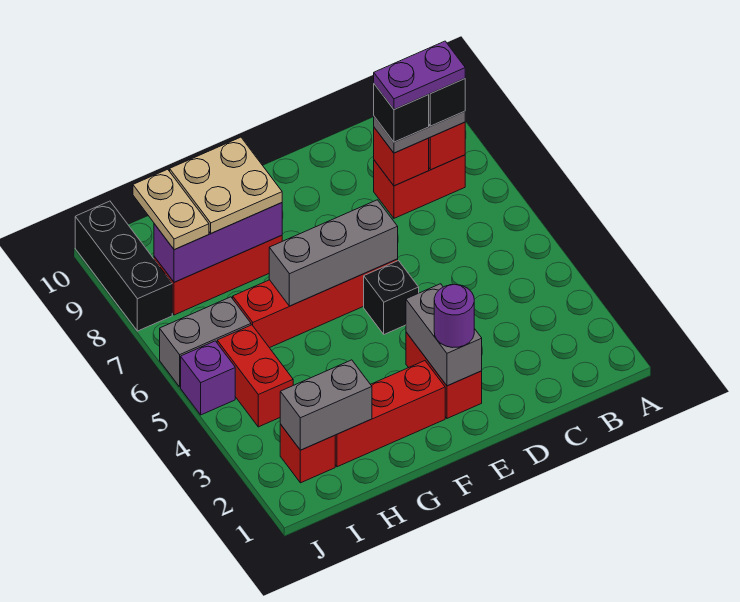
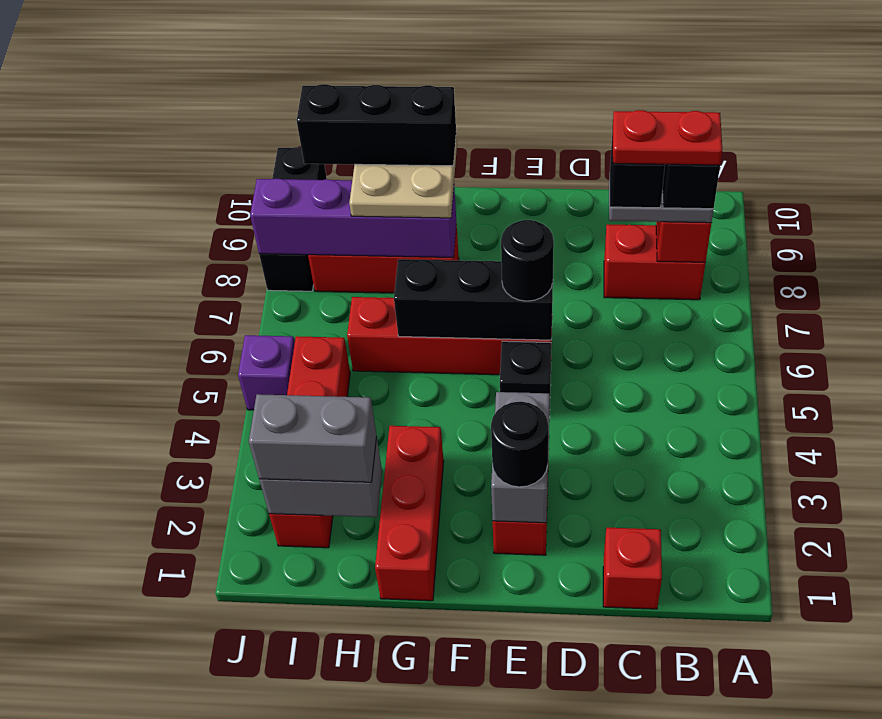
purple 1x2 plate [374,41,465,109] -> red 1x2 plate [613,110,722,165]
red 1x1 brick [374,128,429,186] -> red 1x1 brick moved to [603,528,662,609]
purple 1x1 round brick [434,284,474,348] -> black 1x1 round brick [491,401,549,487]
grey 1x3 brick [269,200,398,306] -> black 1x3 brick [394,259,553,340]
none -> black 1x1 round brick [501,220,554,301]
red 1x3 brick [335,361,445,467] -> red 1x3 brick turned to [375,426,444,601]
purple 1x3 brick [154,203,282,282] -> purple 1x4 brick [250,179,456,257]
none -> black 1x3 brick [297,84,456,166]
grey 1x2 brick [160,297,251,387] -> grey 1x2 brick moved to [249,394,377,482]
tan 1x2 plate [133,169,209,250] -> none

